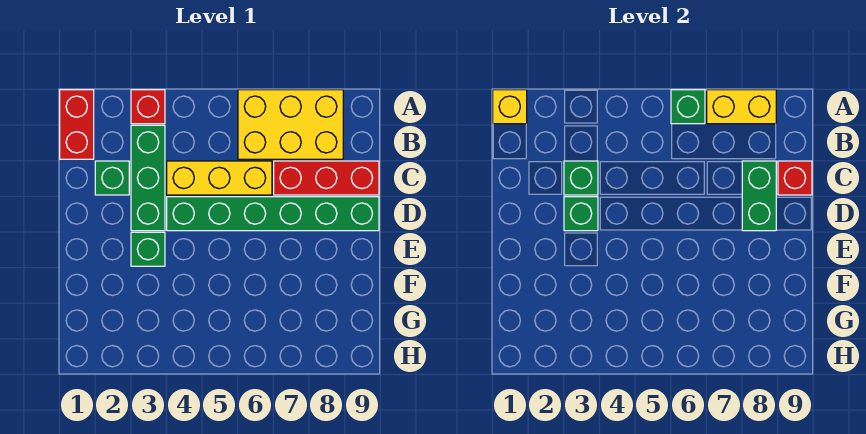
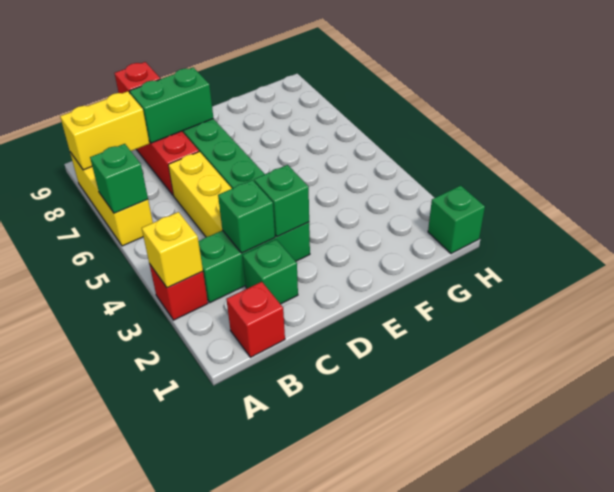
red 1x2 brick [60,90,94,159] -> red 1x1 brick [226,282,285,357]
yellow 1x1 brick [493,90,527,124] -> yellow 1x1 brick moved to [142,212,203,288]
yellow 2x3 brick [238,90,343,159] -> yellow 1x3 brick [70,152,153,246]
yellow 1x2 brick [707,90,776,124] -> yellow 1x2 brick turned to [60,91,149,170]
green 1x1 brick [131,232,165,266] -> green 1x1 brick moved to [428,185,485,254]

